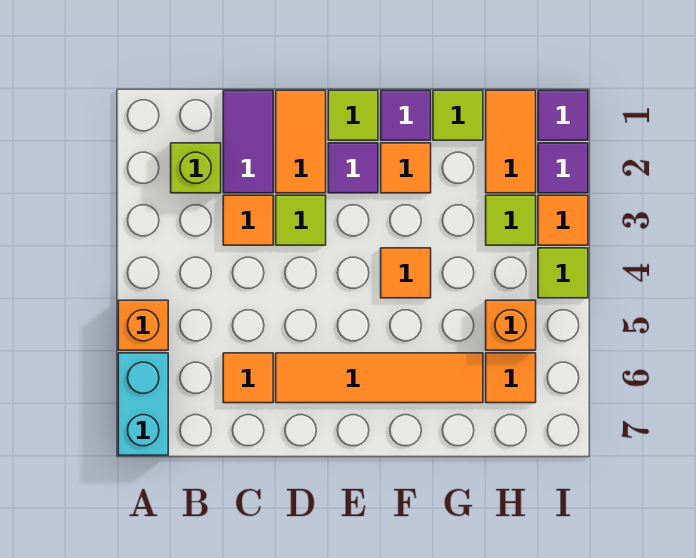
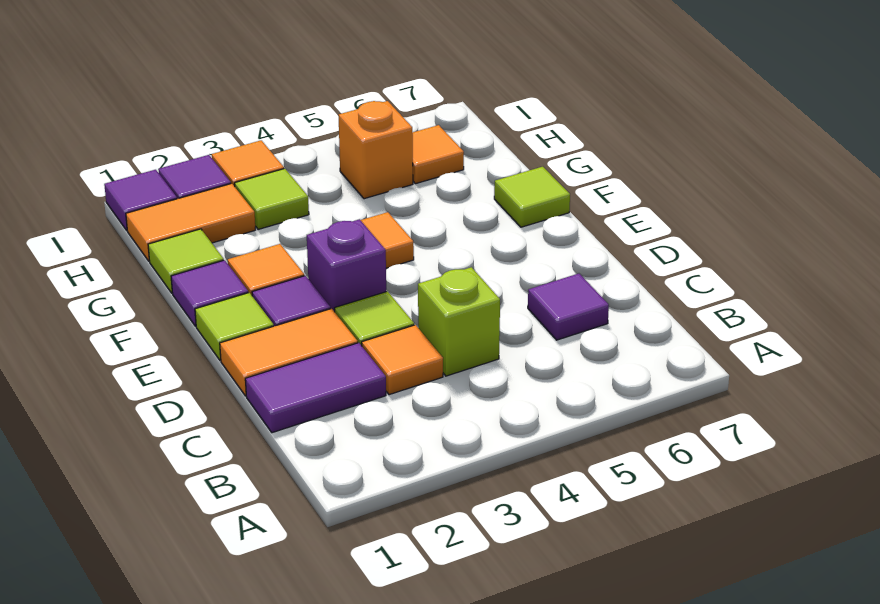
orange 1x1 brick [118,300,168,350] -> none
cyan 1x2 brick [118,353,168,455] -> none
lime 1x1 brick [171,143,221,193] -> lime 1x1 brick moved to [418,267,500,376]
orange 1x1 tile [223,353,273,403] -> purple 1x1 tile [528,274,609,340]
orange 1x4 tile [276,353,483,403] -> none
none -> purple 1x1 brick [307,219,386,312]
lime 1x1 tile [538,248,588,298] -> lime 1x1 tile moved to [494,167,570,227]

